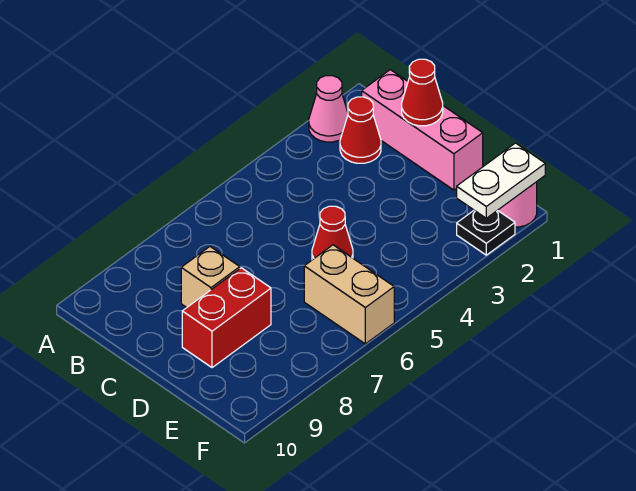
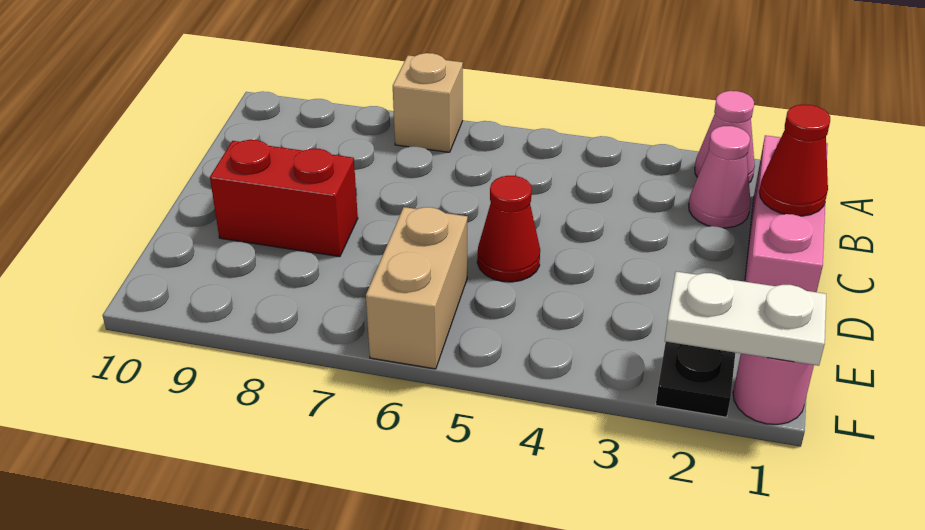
red 1x1 cone [340,97,381,163] -> pink 1x1 cone [689,126,751,228]
tan 1x1 brick [181,247,240,307] -> tan 1x1 brick moved to [393,53,463,152]

